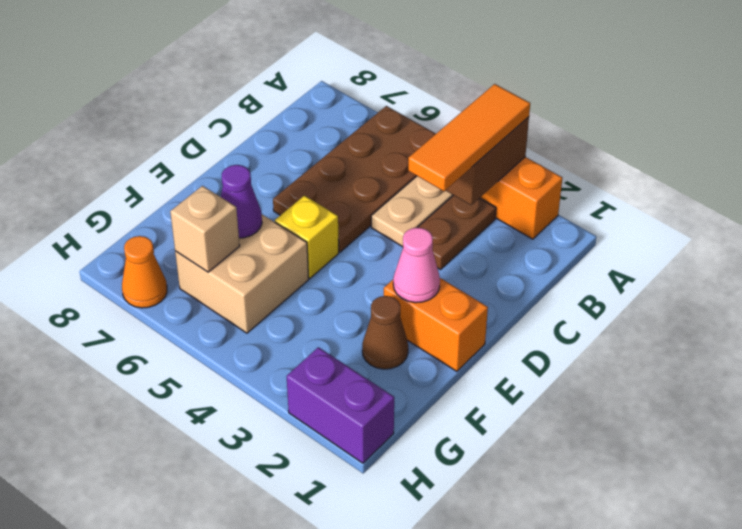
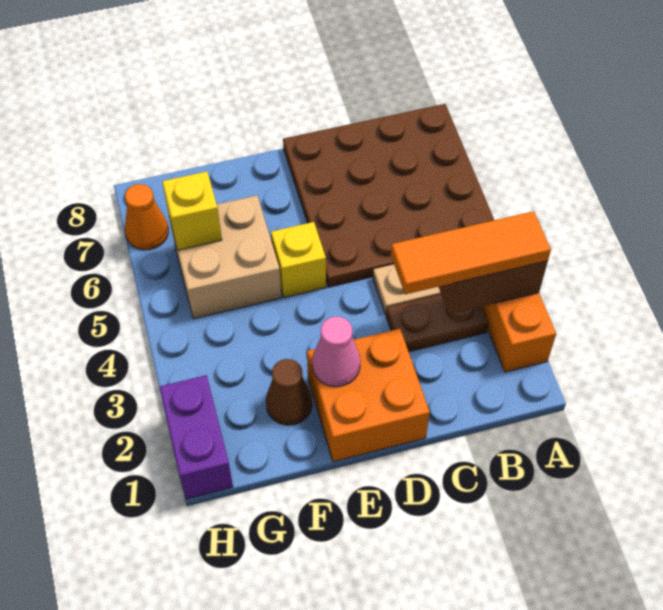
brown 2x4 plate [273,106,436,252] -> brown 4x4 plate [283,104,494,287]
orange 1x2 brick [384,278,488,371] -> orange 2x2 brick [307,329,430,462]
purple 1x1 cone [221,165,262,238] -> none
tan 1x1 brick [170,186,240,272] -> yellow 1x1 brick [162,171,222,250]

